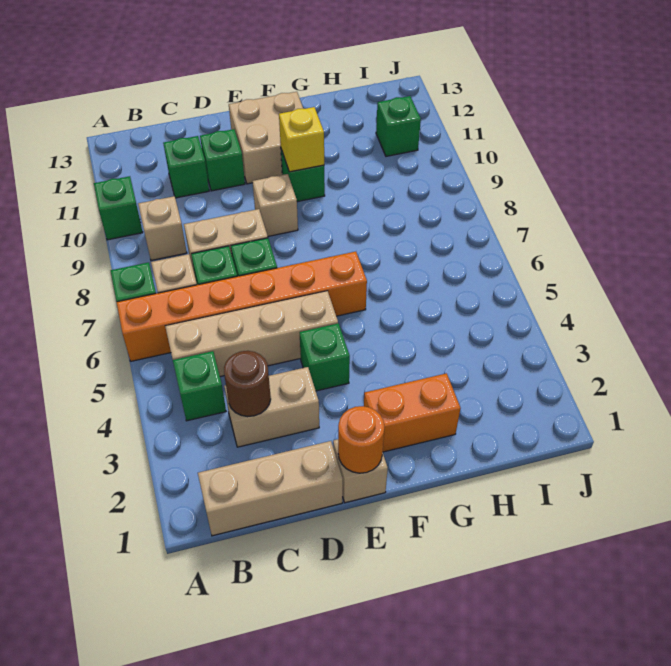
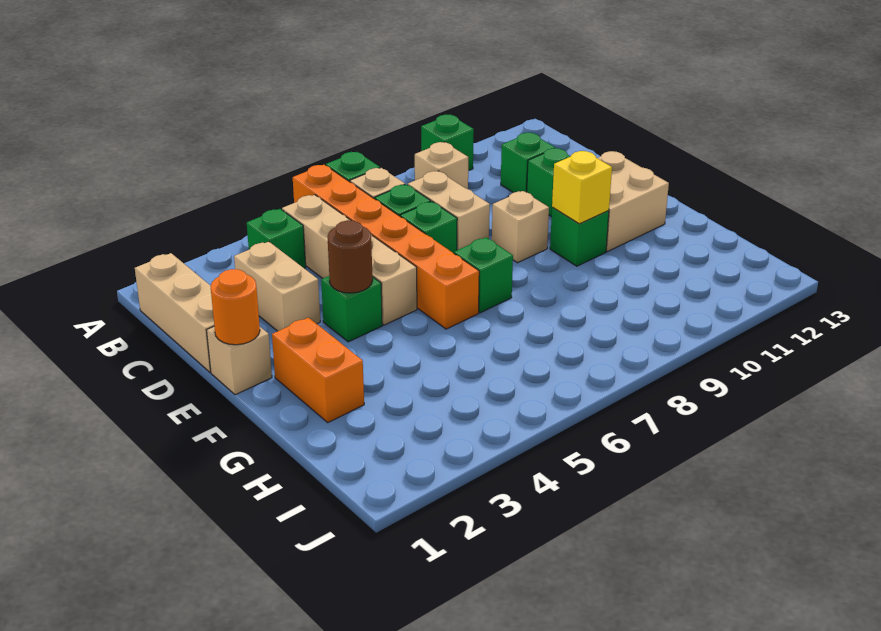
brown 1x1 round brick [224,351,271,417] -> brown 1x1 round brick moved to [327,220,373,293]
green 1x1 brick [376,96,421,156] -> green 1x1 brick moved to [454,237,513,313]

